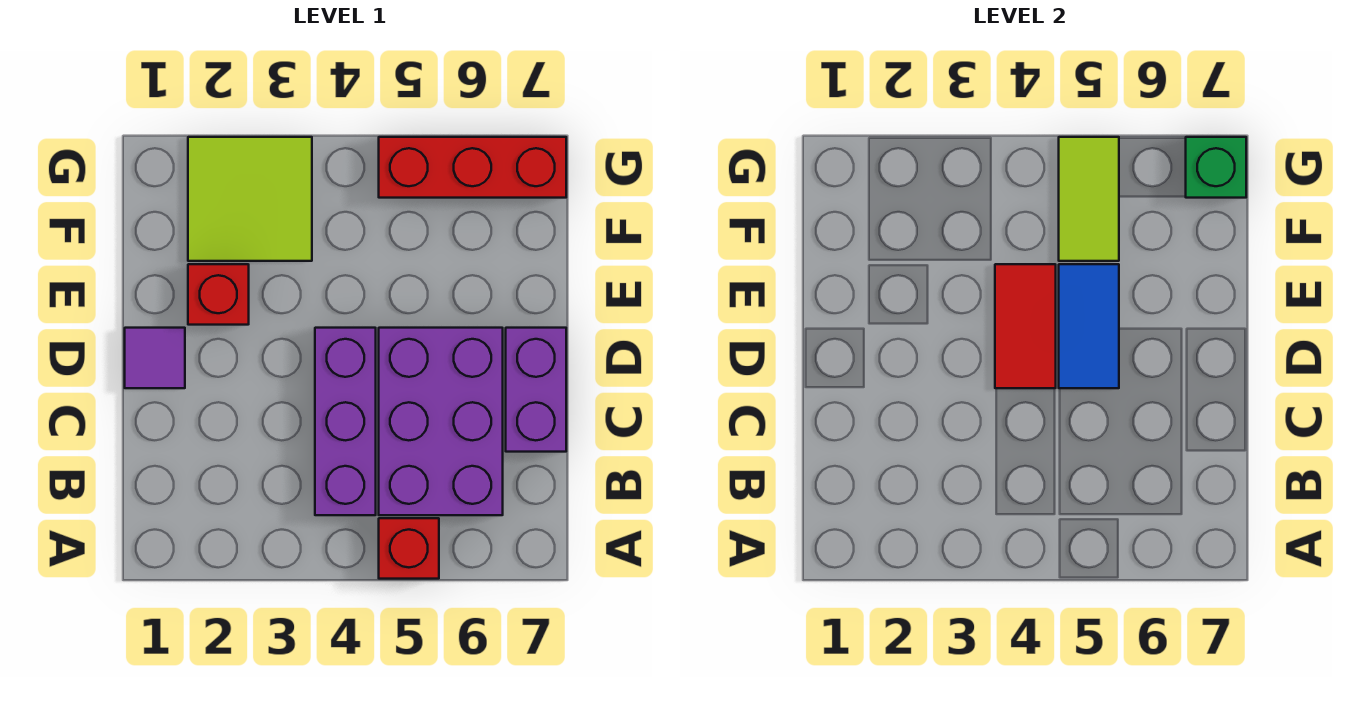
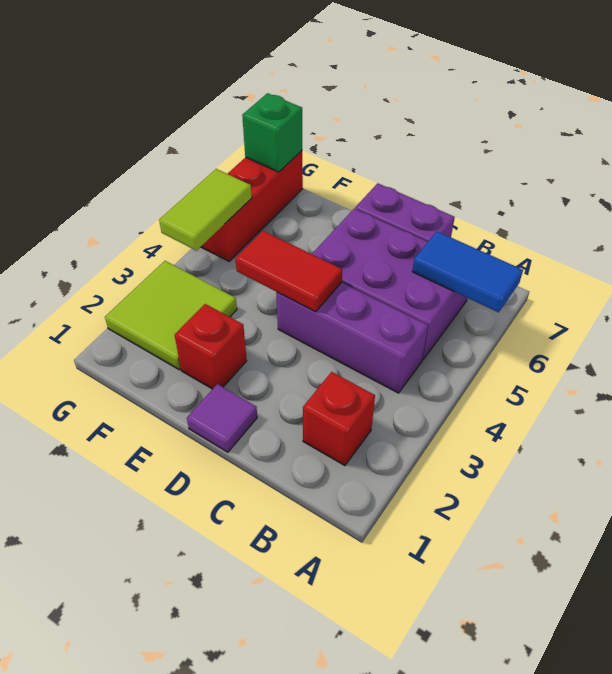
red 1x1 brick [379,518,439,579] -> red 1x1 brick moved to [303,372,375,466]
blue 1x2 tile [1059,264,1119,388] -> blue 1x2 tile moved to [412,232,523,312]
lime 1x2 tile [1059,137,1119,261] -> lime 1x2 tile turned to [159,169,252,251]

